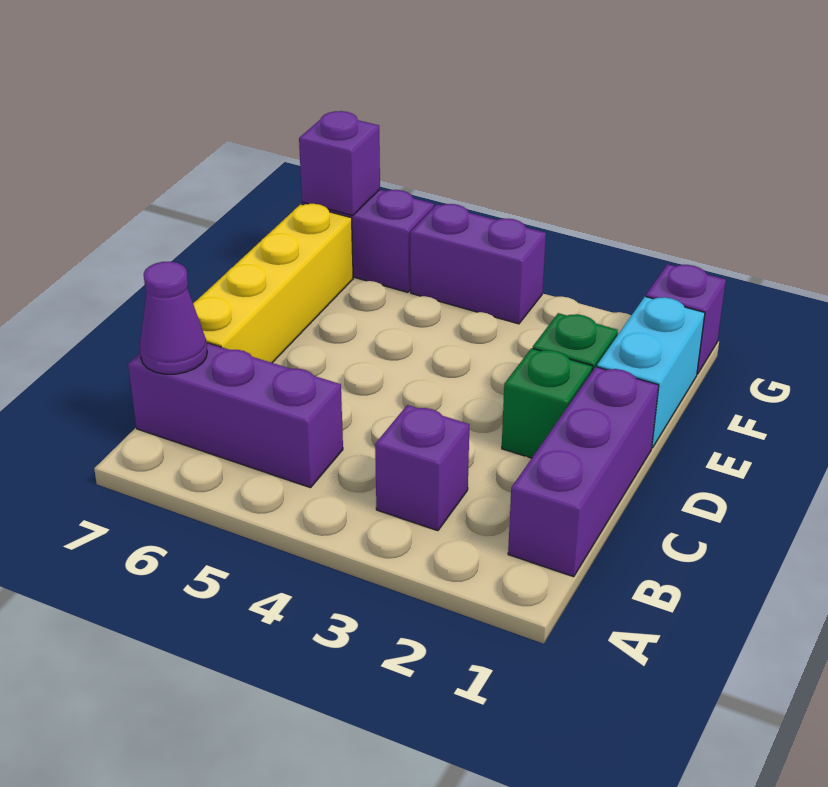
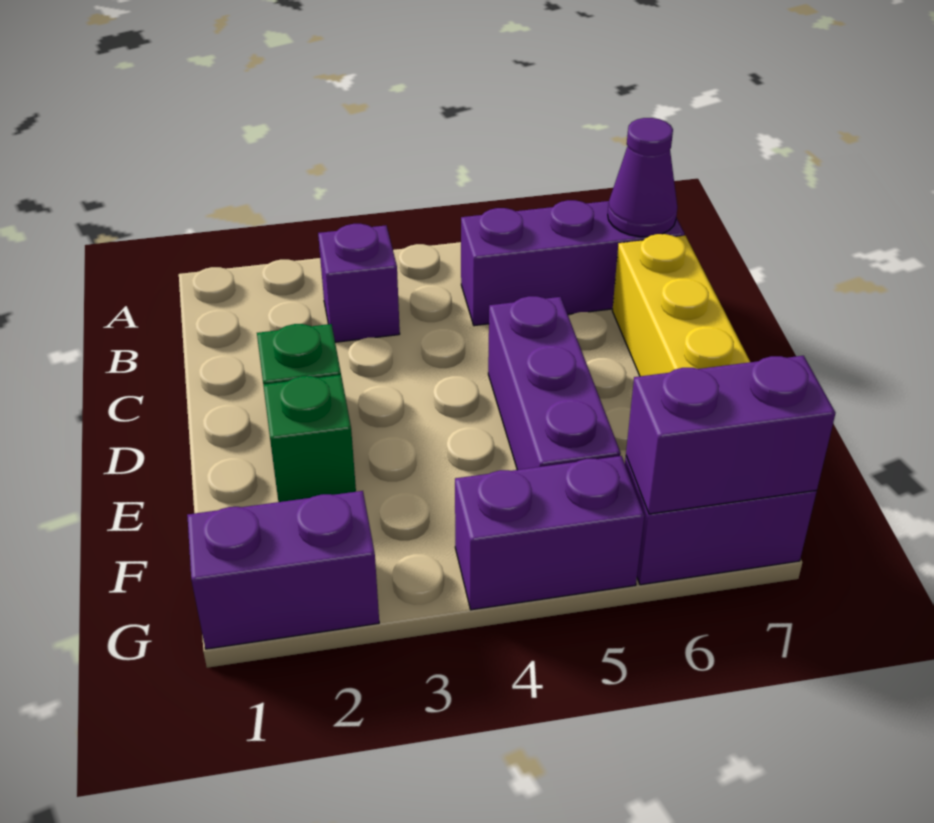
purple 1x3 brick [508,367,659,577] -> purple 1x3 brick moved to [488,296,621,470]
cyan 1x2 brick [597,296,705,448] -> none
purple 1x1 brick [646,264,726,374] -> purple 1x2 brick [187,491,379,649]
purple 1x1 brick [299,111,380,216] -> purple 1x2 brick [626,356,836,514]

